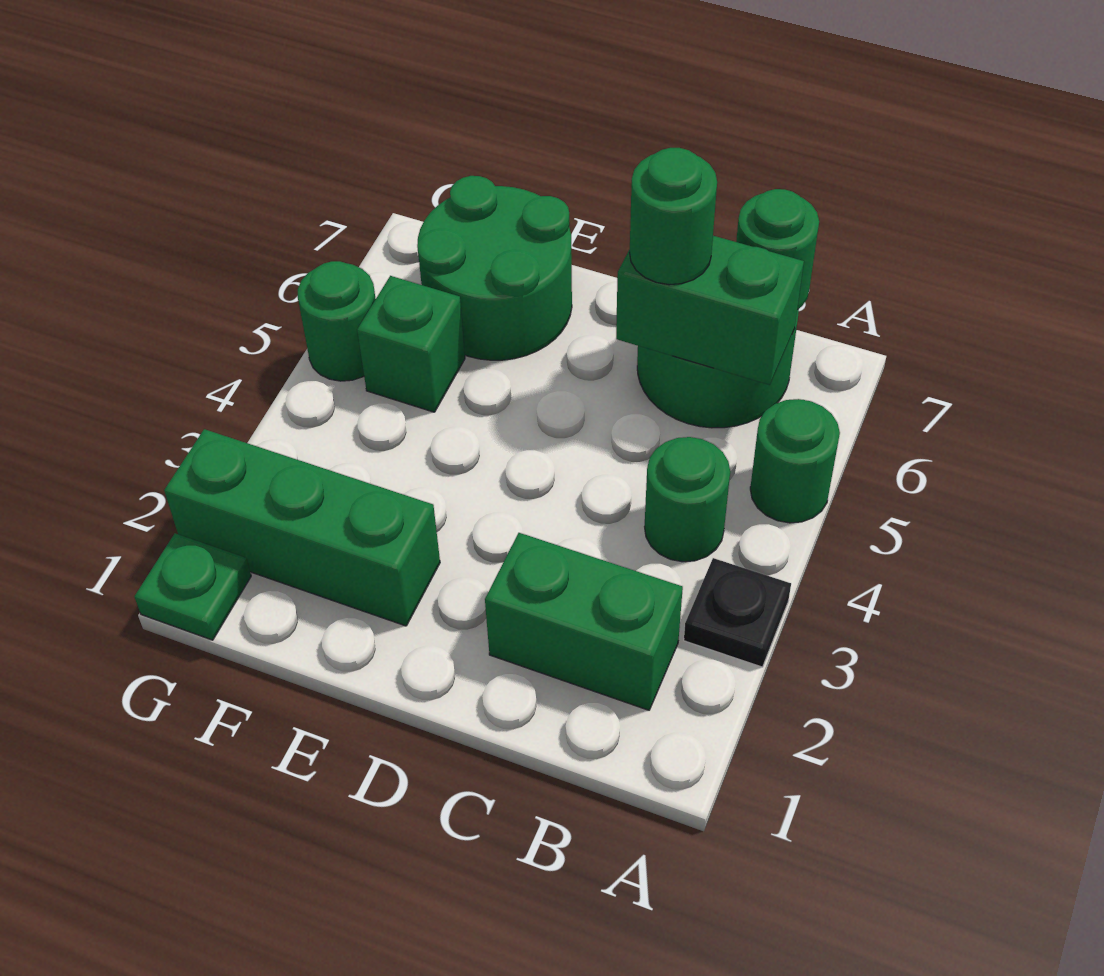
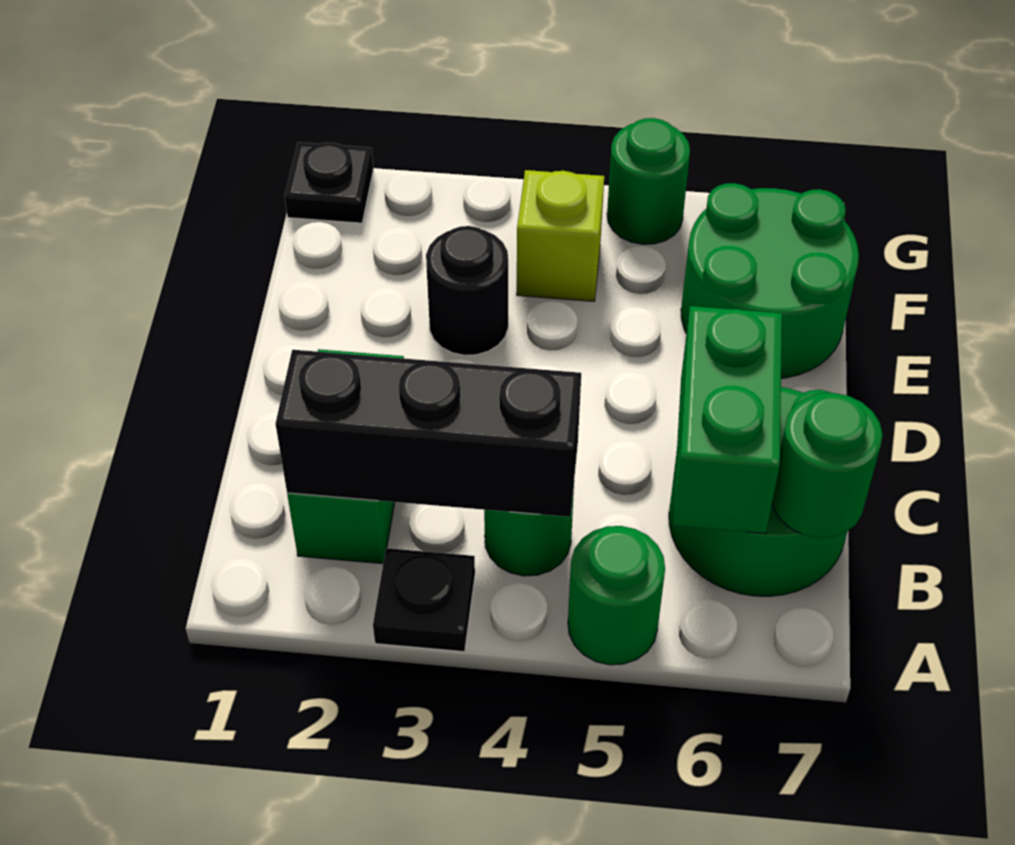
none -> black 1x3 brick [275,350,581,517]
green 1x1 round brick [630,148,717,285] -> none
green 1x3 brick [164,429,440,626] -> none
none -> black 1x1 round brick [426,226,508,355]
none -> lime 1x1 brick [517,170,604,301]
green 1x1 brick [357,276,465,412] -> none
green 1x1 plate [134,533,251,640] -> black 1x1 plate [285,142,373,223]

